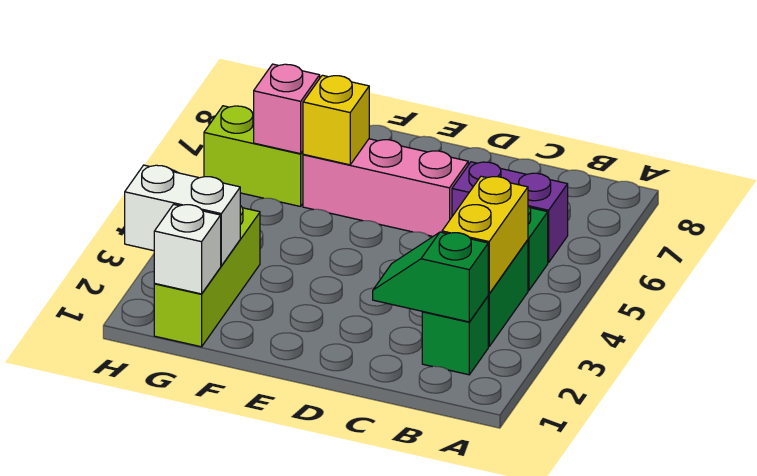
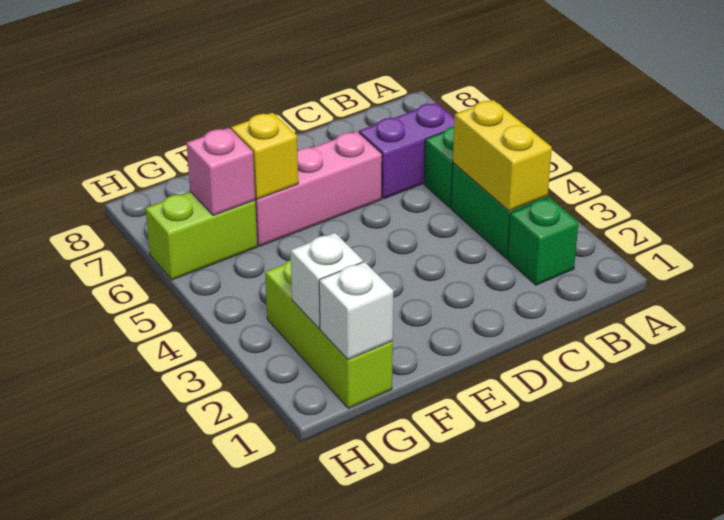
green 1x2 slope [373,232,488,322] -> none
white 1x2 brick [125,165,240,266] -> white 1x1 brick [291,233,363,328]

